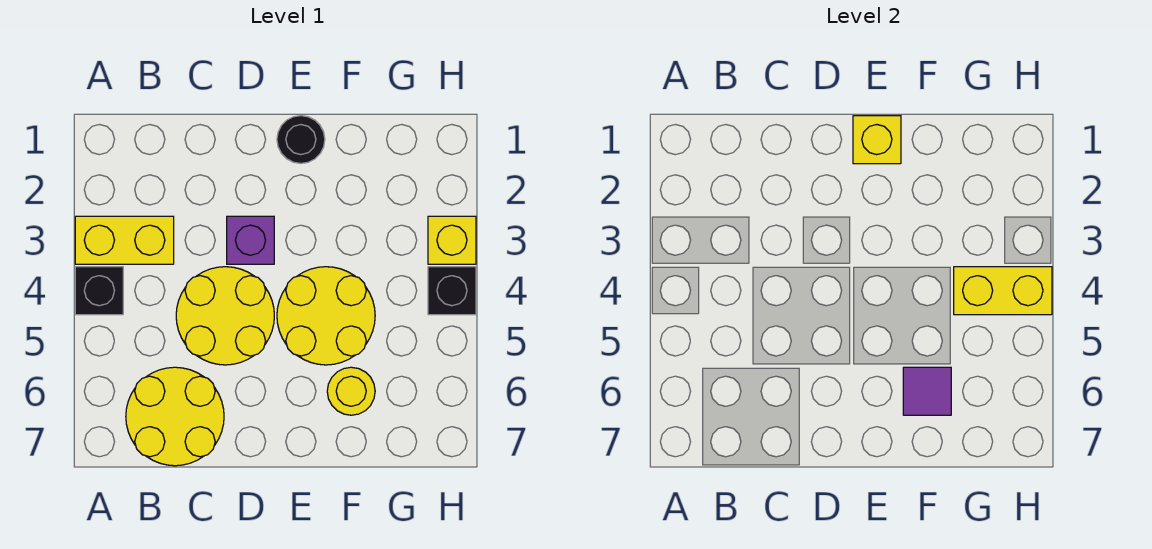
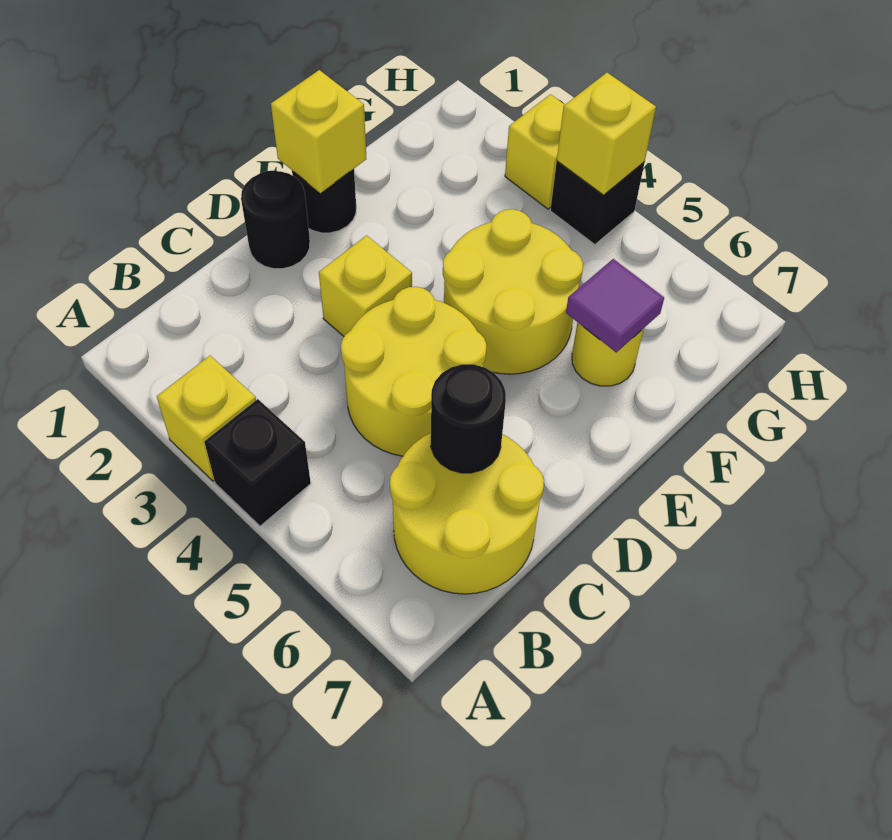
yellow 1x2 brick [75,216,174,264] -> yellow 1x1 brick [157,356,256,481]
none -> black 1x1 round brick [431,364,506,473]
none -> black 1x1 round brick [241,171,310,269]
purple 1x1 brick [227,216,274,264] -> yellow 1x1 brick [319,235,412,336]
yellow 1x2 brick [954,267,1052,315] -> yellow 1x1 brick [557,73,656,195]

